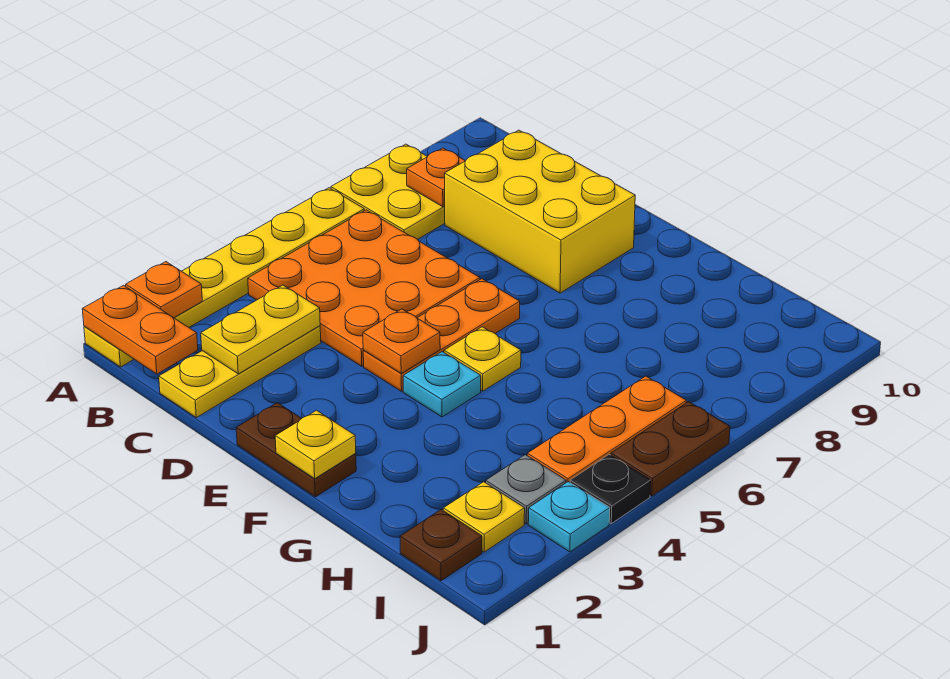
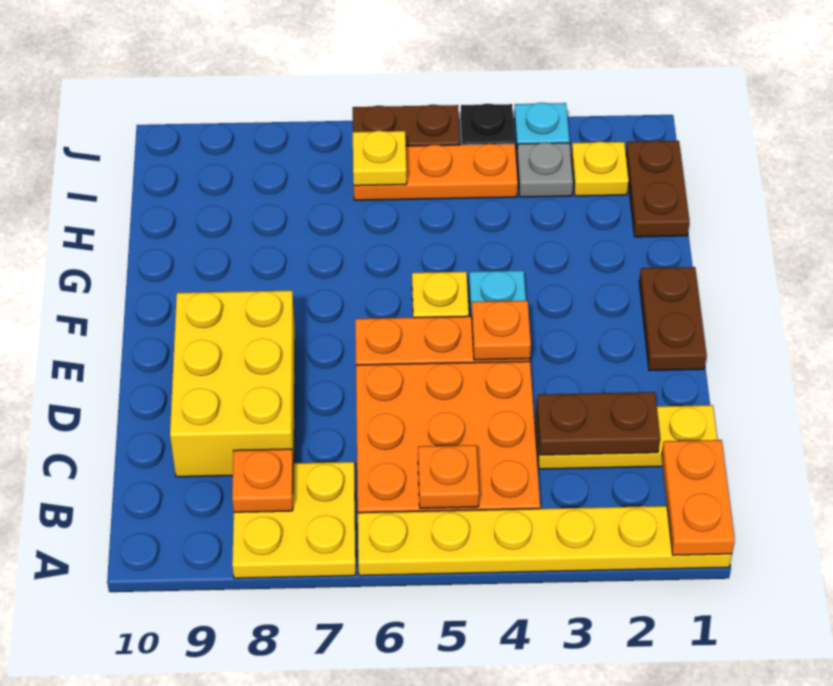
orange 1x1 plate [126,262,202,318] -> orange 1x1 plate moved to [418,445,479,508]
yellow 1x2 plate [201,285,320,374] -> brown 1x2 plate [536,392,660,455]
yellow 1x1 plate [275,410,356,479] -> yellow 1x1 plate moved to [353,131,407,186]
brown 1x1 plate [400,509,482,581] -> brown 1x2 plate [626,141,689,237]

